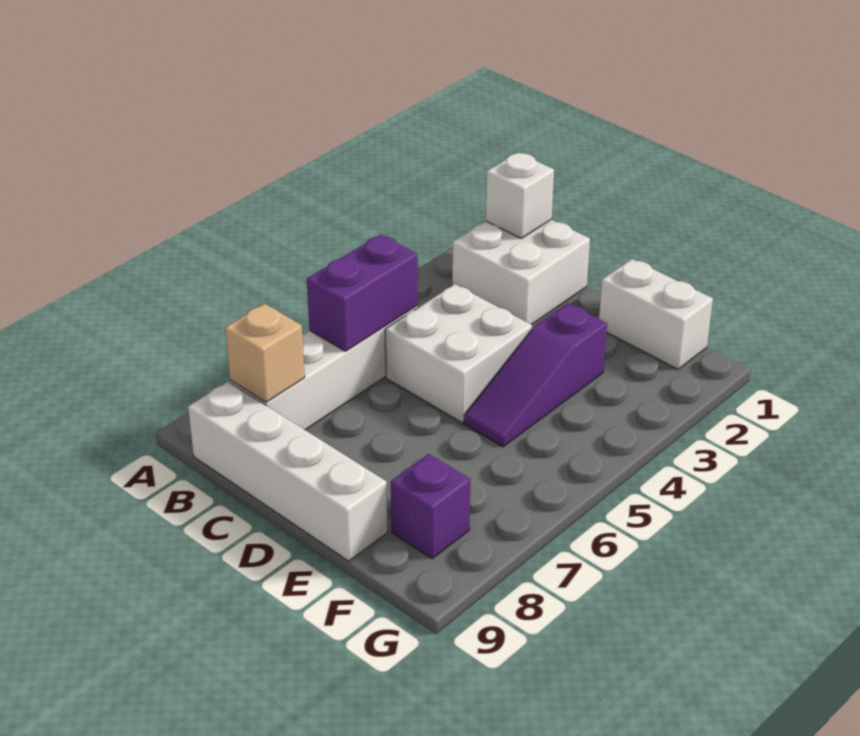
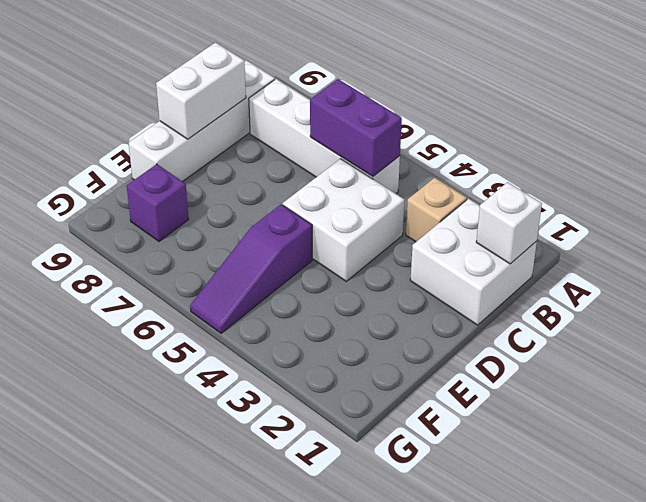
tan 1x1 brick [225,304,305,402] -> tan 1x1 brick moved to [406,178,467,242]
white 1x2 brick [599,259,713,369] -> white 1x2 brick moved to [156,42,246,139]
purple 1x3 slope [464,303,607,447] -> purple 1x3 slope turned to [190,204,312,333]

